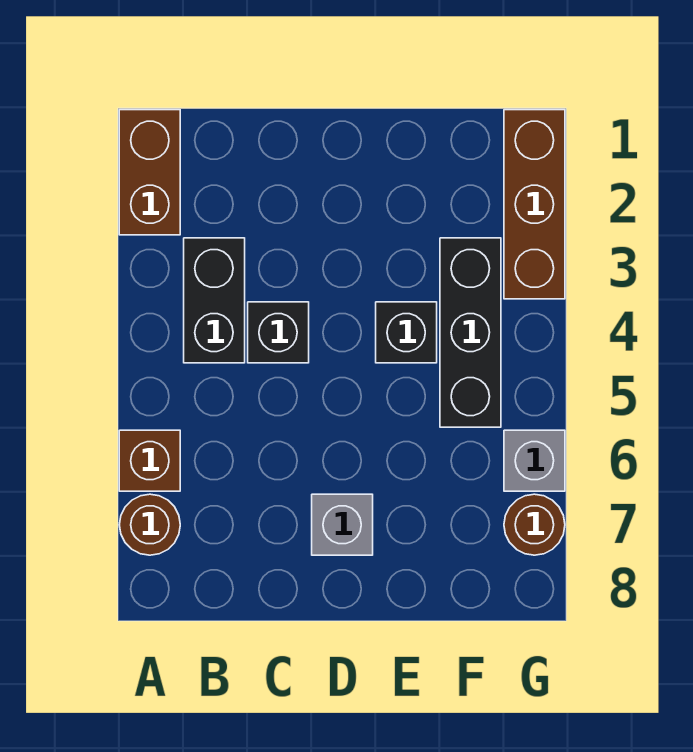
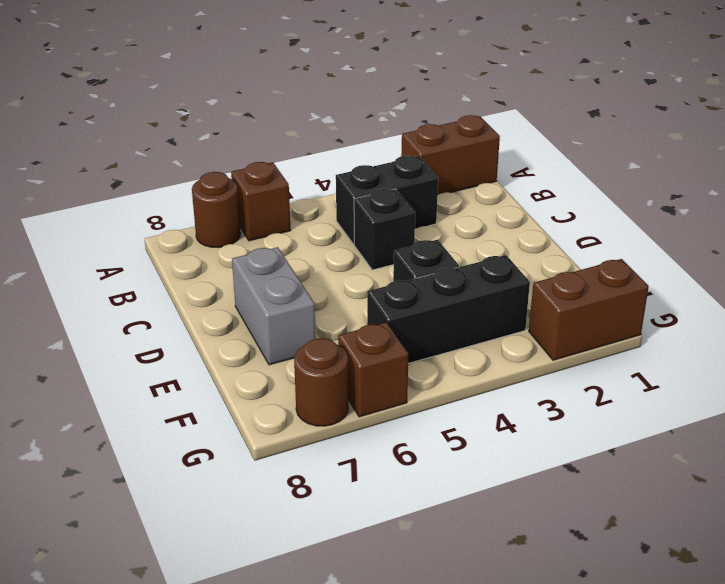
grey 1x1 brick [312,494,373,555] -> grey 1x2 brick [232,247,315,365]
brown 1x3 brick [504,110,565,299] -> brown 1x2 brick [529,259,649,360]
grey 1x1 brick [504,430,565,491] -> brown 1x1 brick [338,322,408,417]

